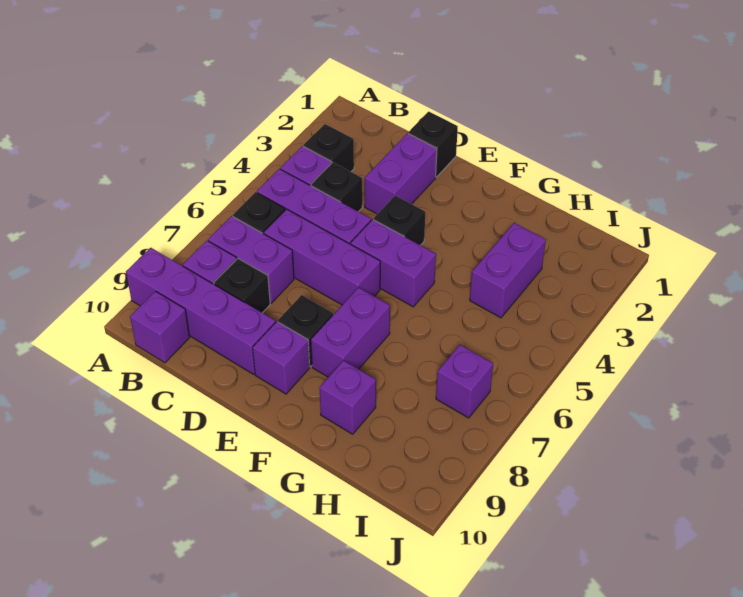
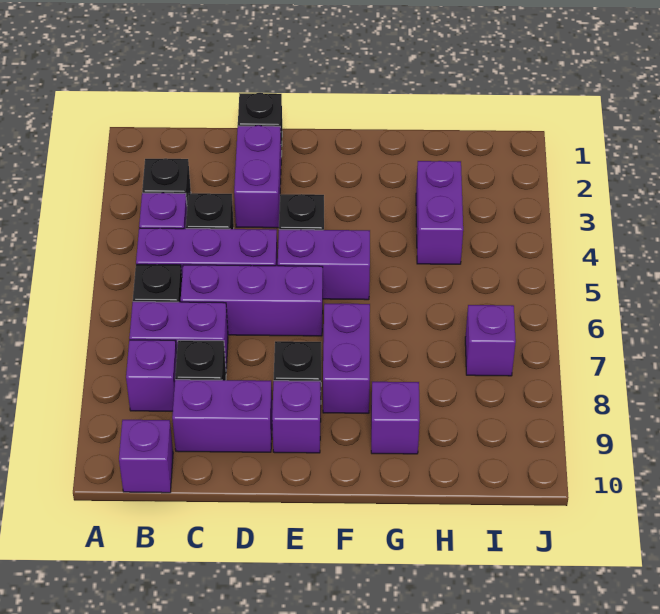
purple 1x4 brick [126,248,275,374] -> purple 1x2 brick [172,380,272,452]

